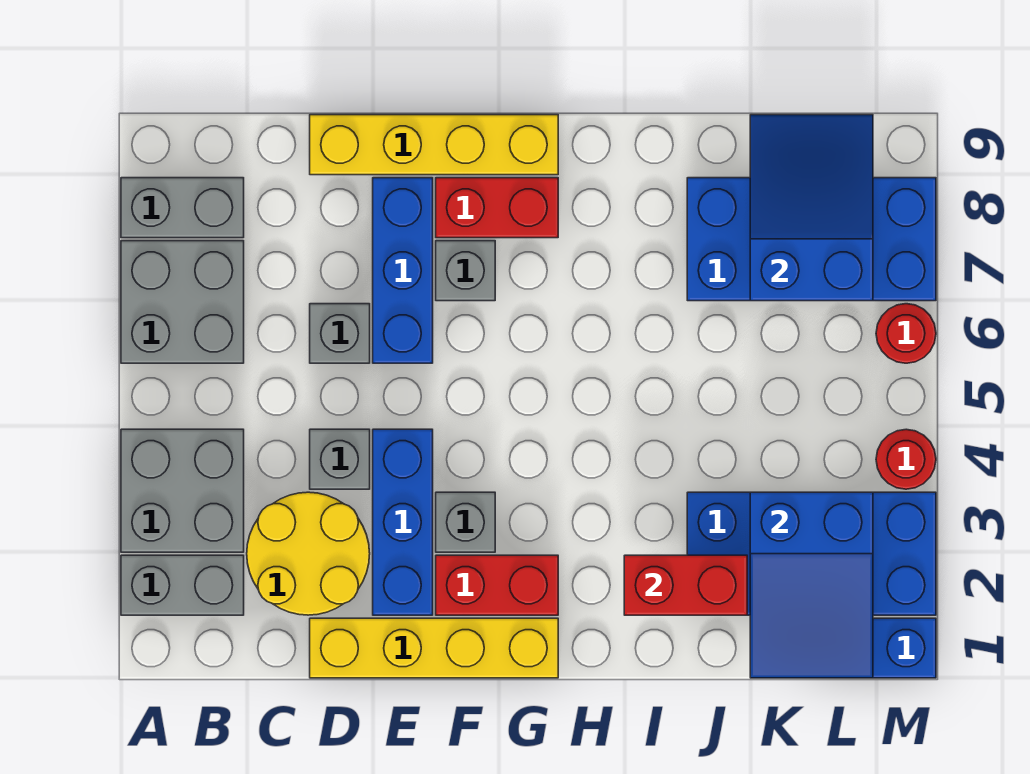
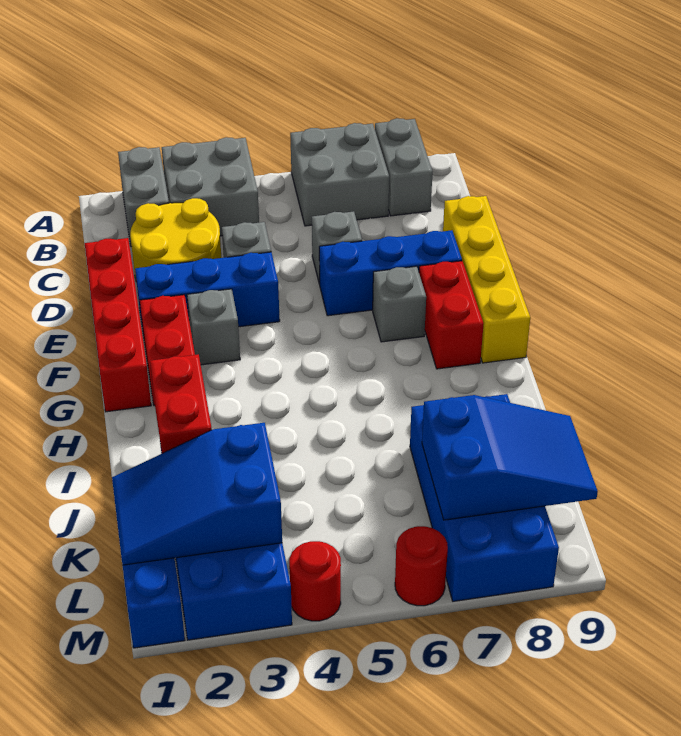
yellow 1x4 brick [310,618,558,678] -> red 1x4 brick [85,238,151,412]

